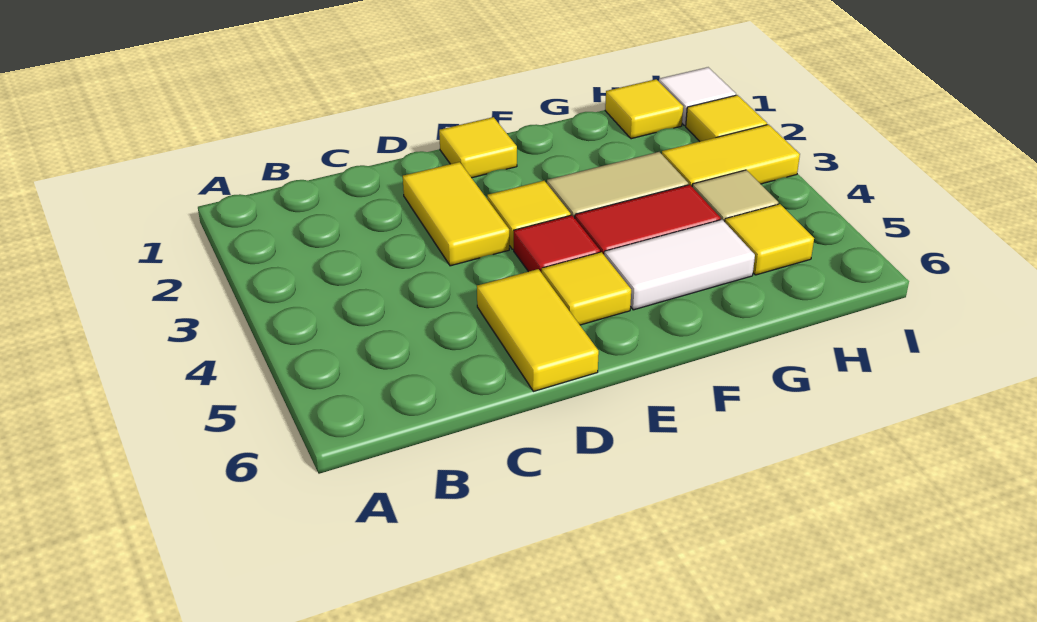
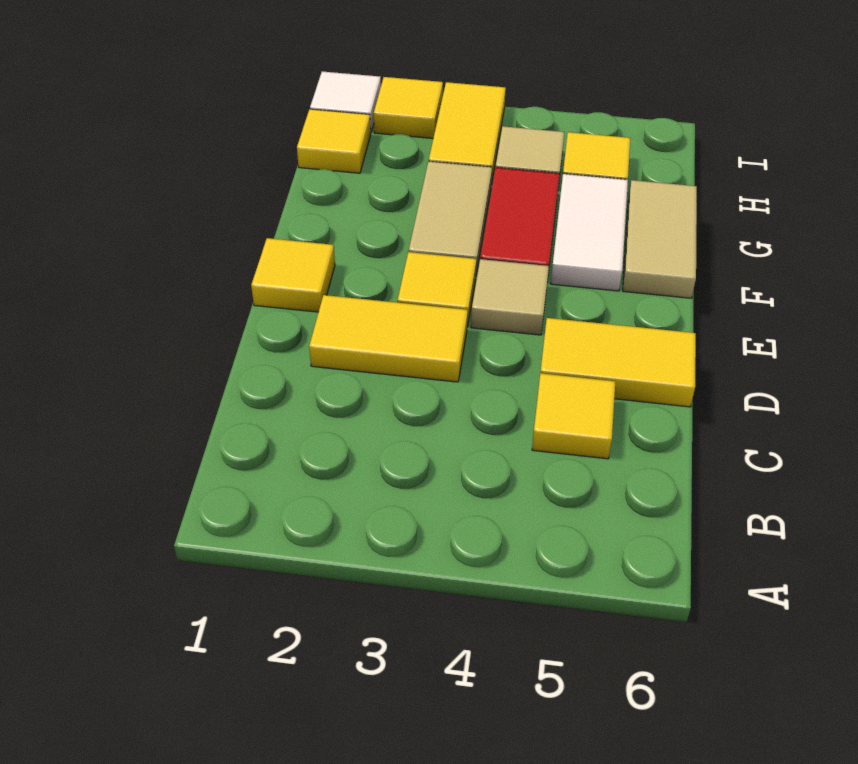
red 1x1 tile [514,215,600,273] -> tan 1x1 tile [471,259,549,335]
yellow 1x1 tile [542,252,631,325] -> yellow 1x1 tile moved to [532,373,615,459]
none -> tan 1x2 tile [623,180,697,298]

